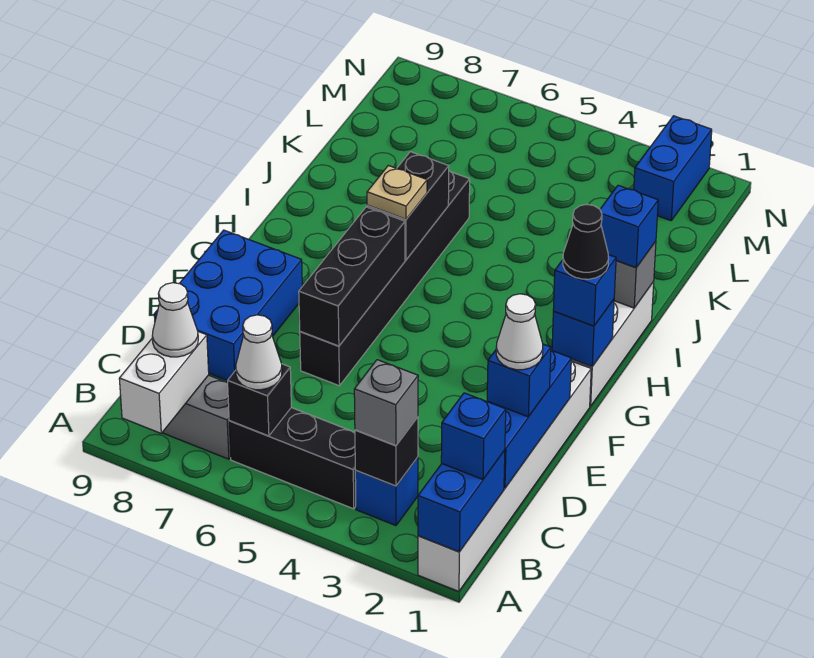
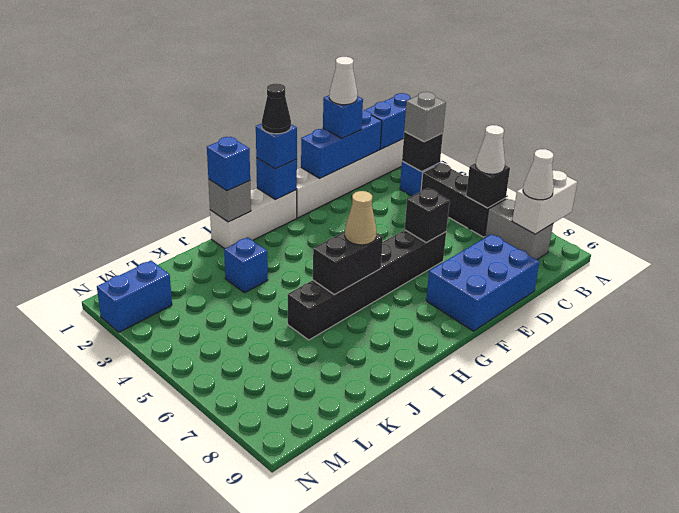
blue 1x1 brick [441,393,506,479] -> blue 1x1 brick moved to [224,237,268,293]
black 1x3 brick [299,207,405,346] -> black 1x1 brick [405,188,450,243]
tan 1x1 plate [367,165,427,219] -> tan 1x1 cone [345,191,376,245]

